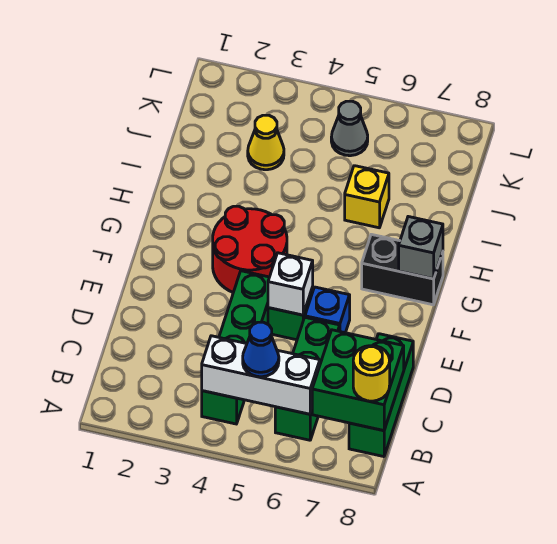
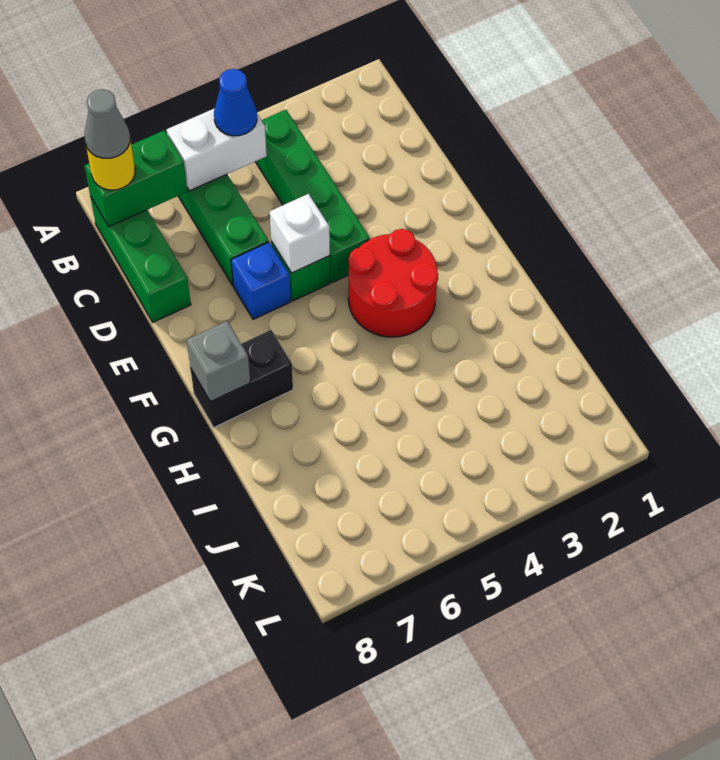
white 1x3 brick [202,336,320,414] -> white 1x2 brick [167,108,267,191]
green 2x2 brick [312,330,404,431] -> green 1x2 brick [84,130,187,227]
yellow 1x1 brick [345,166,389,228] -> none
yellow 1x1 cone [248,115,284,170] -> none
grey 1x1 cone [331,101,368,156] -> grey 1x1 cone moved to [85,89,130,158]

